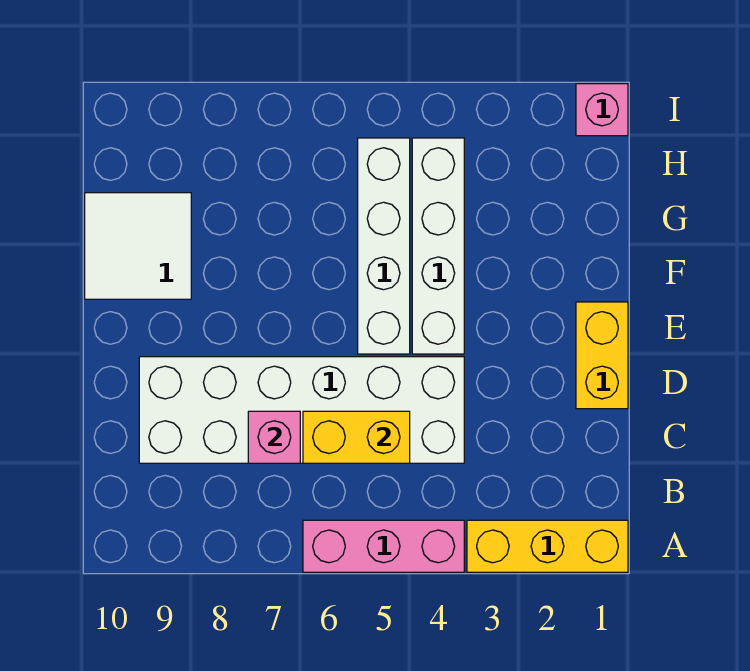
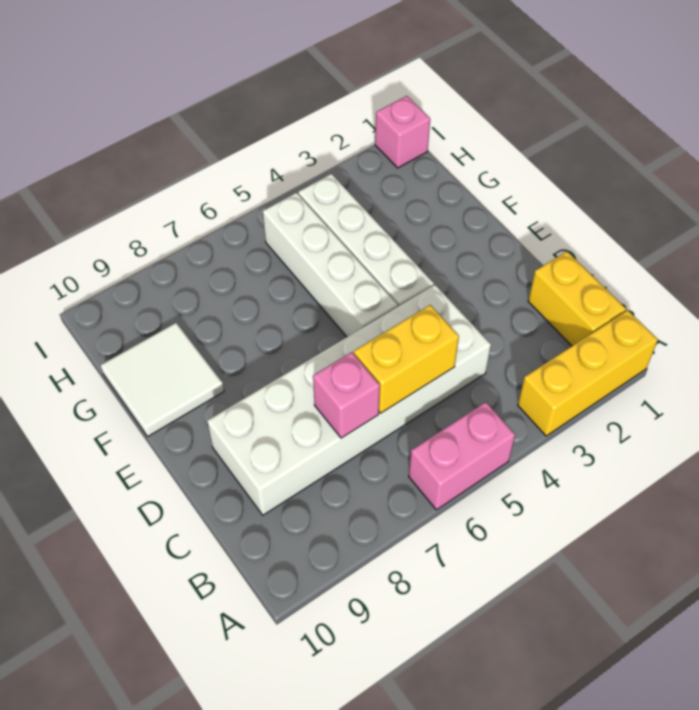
pink 1x3 brick [303,520,464,572] -> pink 1x2 brick [409,402,515,510]
yellow 1x2 brick [576,302,628,409] -> yellow 1x2 brick moved to [528,251,626,346]

